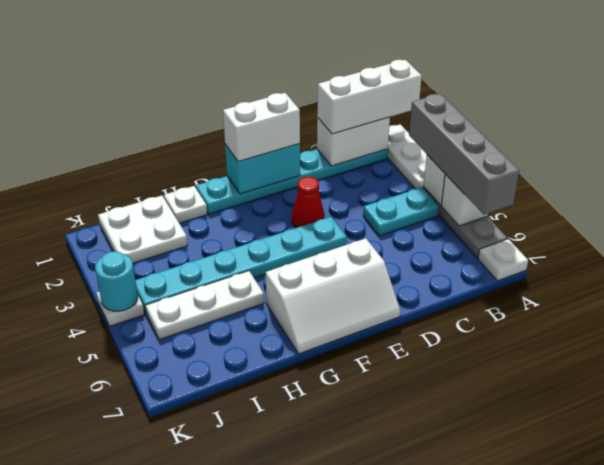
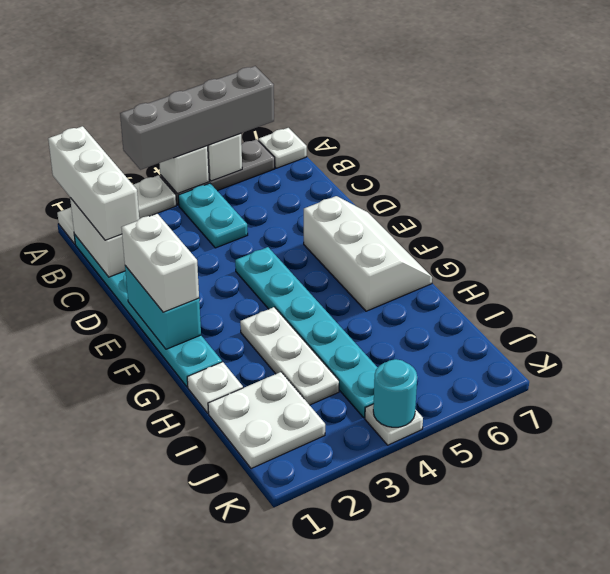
red 1x1 cone [292,177,325,228] -> none
white 1x3 plate [145,271,264,340] -> white 1x3 plate moved to [240,307,339,405]

